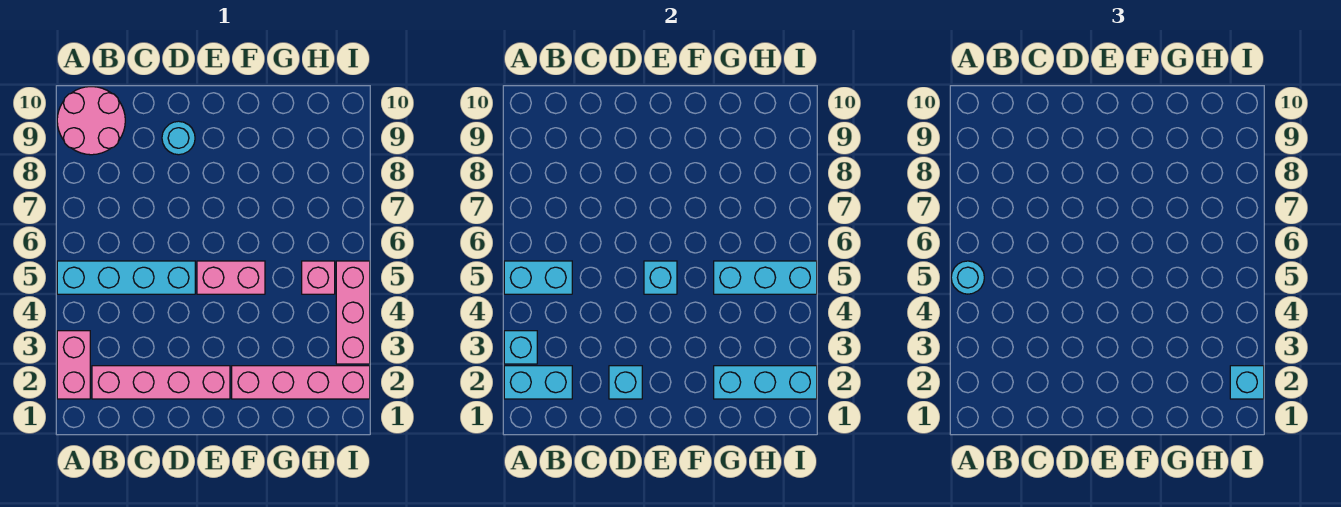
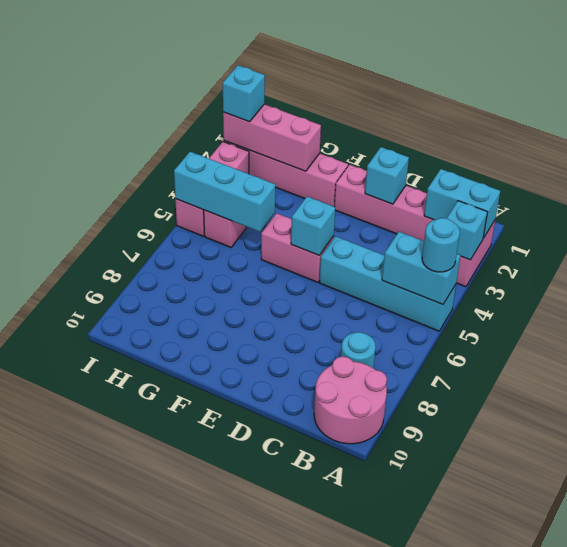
cyan 1x1 round brick [162,121,195,155] -> cyan 1x1 round brick moved to [341,332,376,368]
cyan 1x3 brick [714,366,817,399] -> pink 1x3 brick [223,104,321,171]

